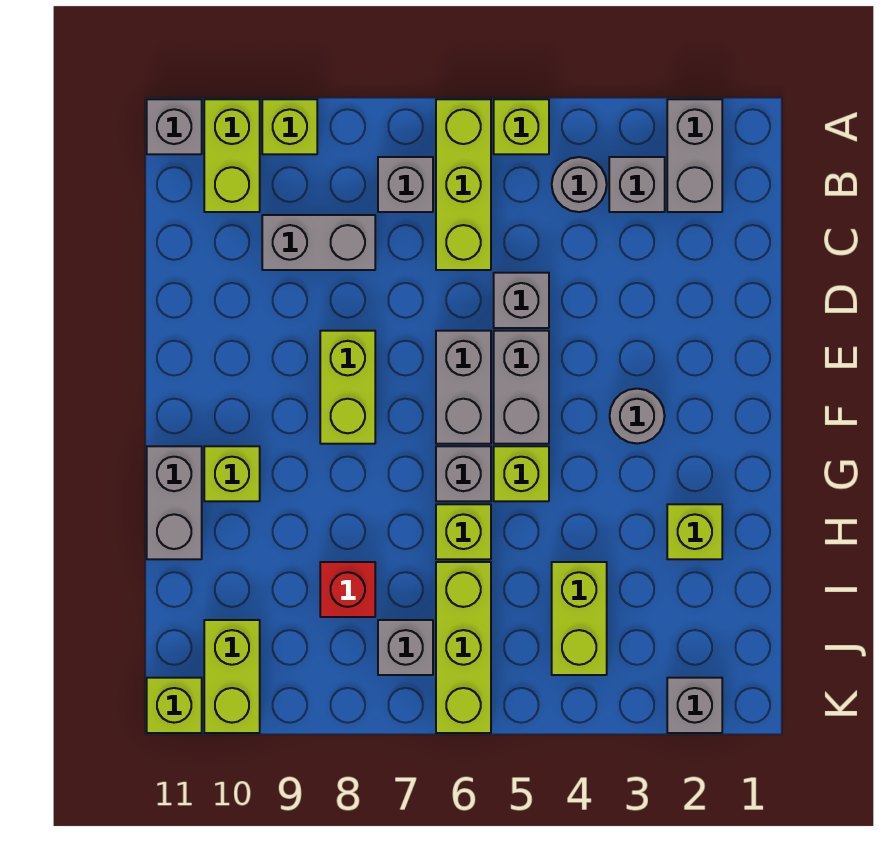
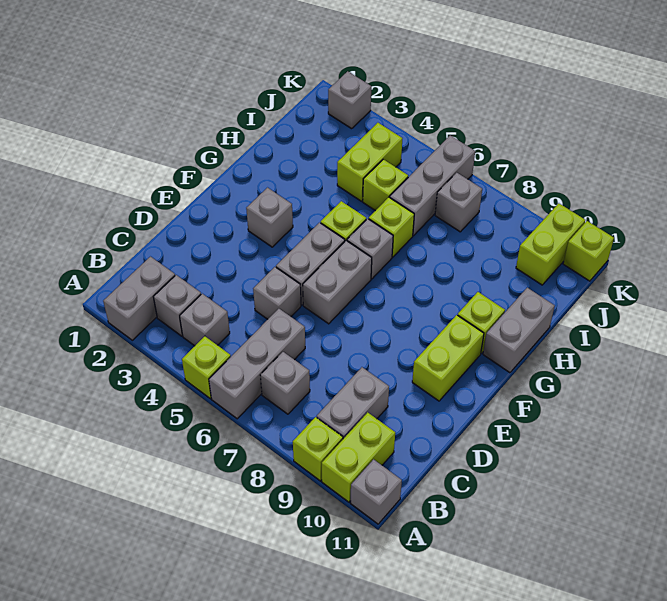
lime 1x3 brick [436,99,491,270] -> grey 1x3 brick [209,309,305,419]
grey 1x1 round brick [552,157,607,212] -> grey 1x1 brick [180,294,230,346]
grey 1x2 brick [262,215,375,270] -> grey 1x2 brick turned to [317,367,389,439]
lime 1x2 brick [320,331,375,444] -> lime 1x2 brick moved to [412,315,484,401]
grey 1x1 round brick [610,389,665,443] -> grey 1x1 brick [246,188,293,247]
lime 1x1 brick [667,504,722,559] -> lime 1x1 brick moved to [363,159,408,211]
lime 1x3 brick [436,562,491,733] -> grey 1x3 brick [390,135,475,236]
red 1x1 brick [320,562,375,617] -> none

